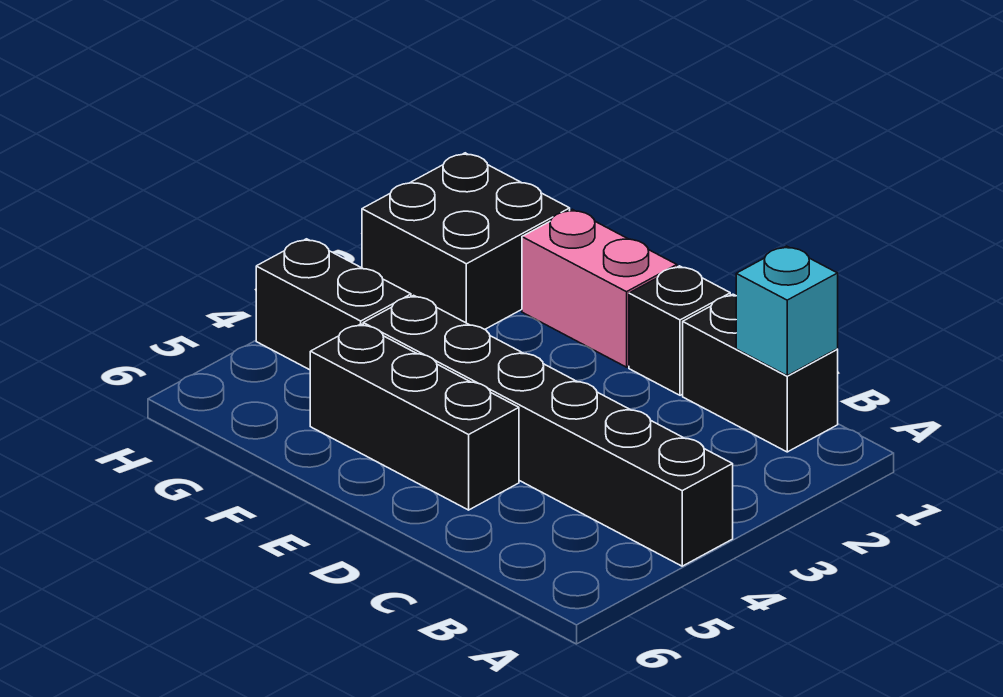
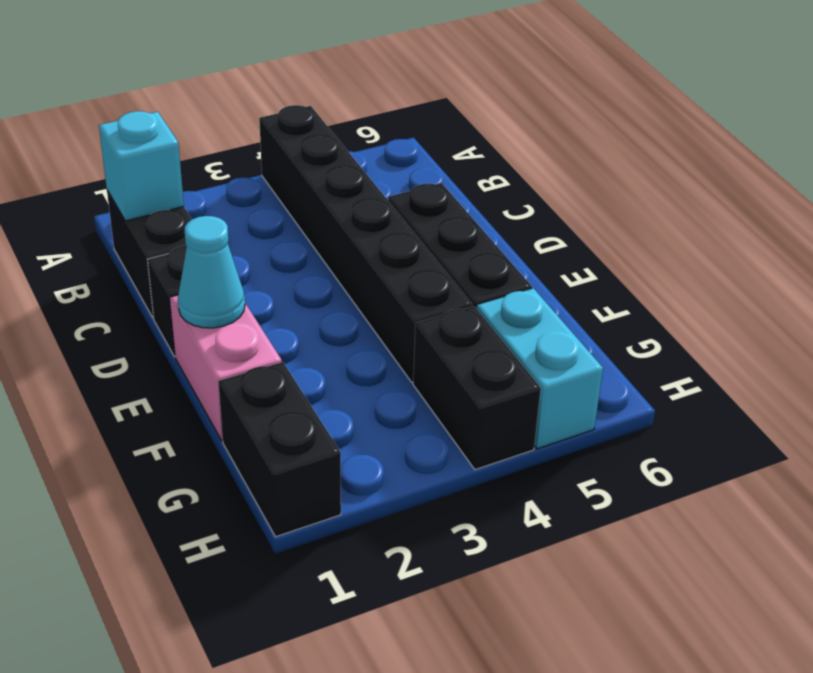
none -> cyan 1x1 cone [178,216,245,328]
black 2x2 brick [362,153,570,329] -> black 1x2 brick [218,362,341,537]
none -> cyan 1x2 brick [477,288,603,449]

